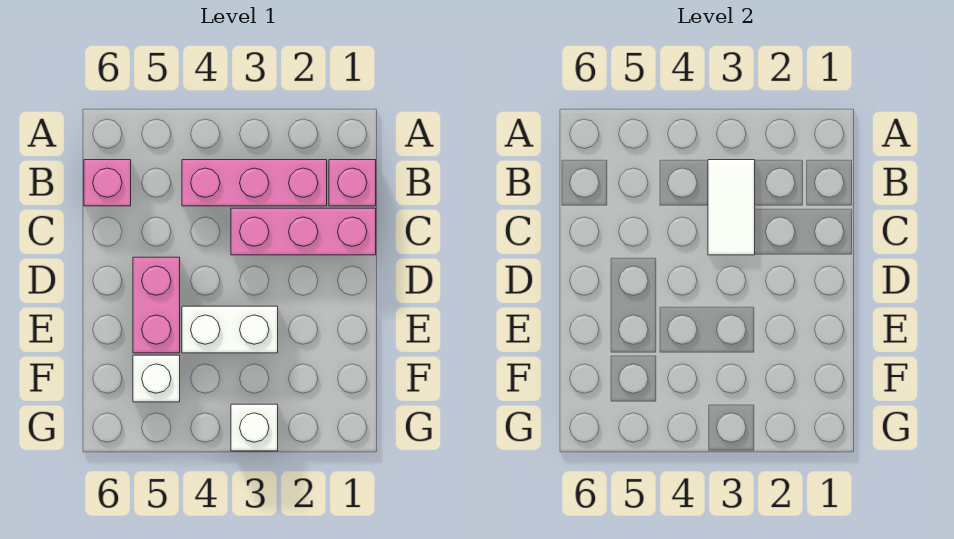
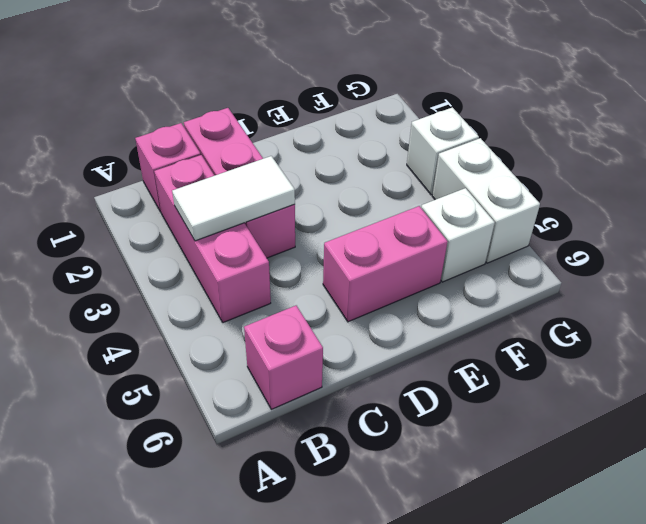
white 1x2 brick [182,306,278,353] -> white 1x2 brick moved to [432,138,540,263]

